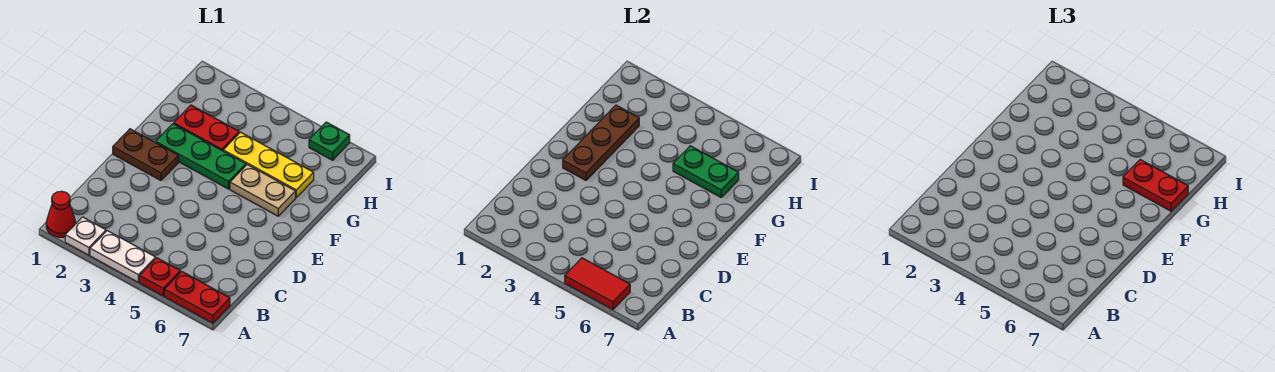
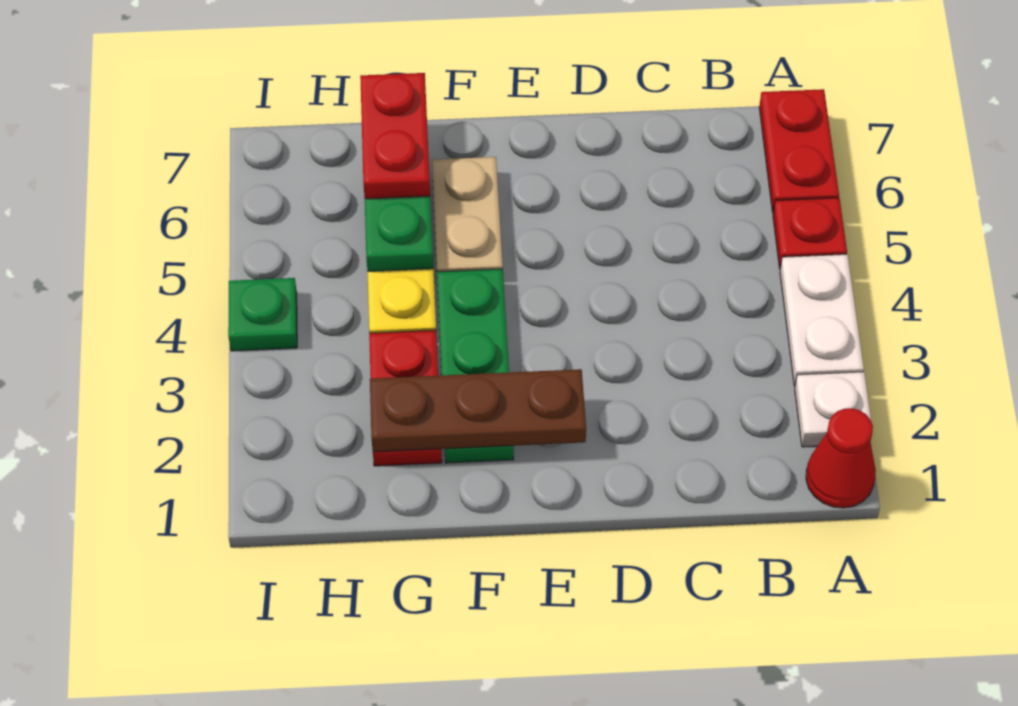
red 1x2 tile [565,258,630,310] -> none
brown 1x2 plate [113,129,178,180] -> none
green 1x1 plate [309,122,350,160] -> green 1x1 plate moved to [228,278,297,351]

